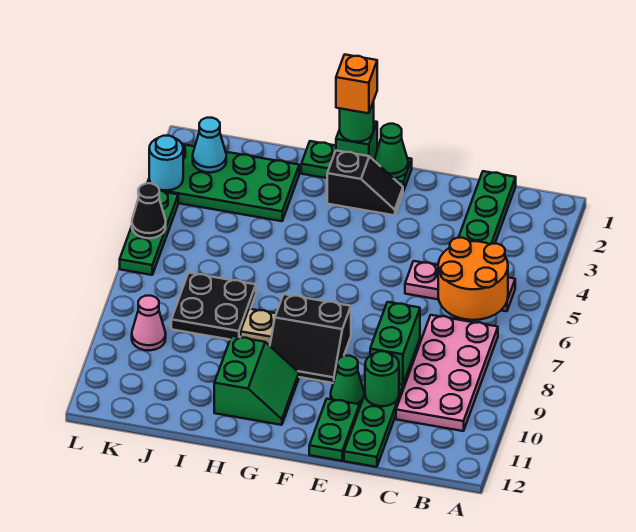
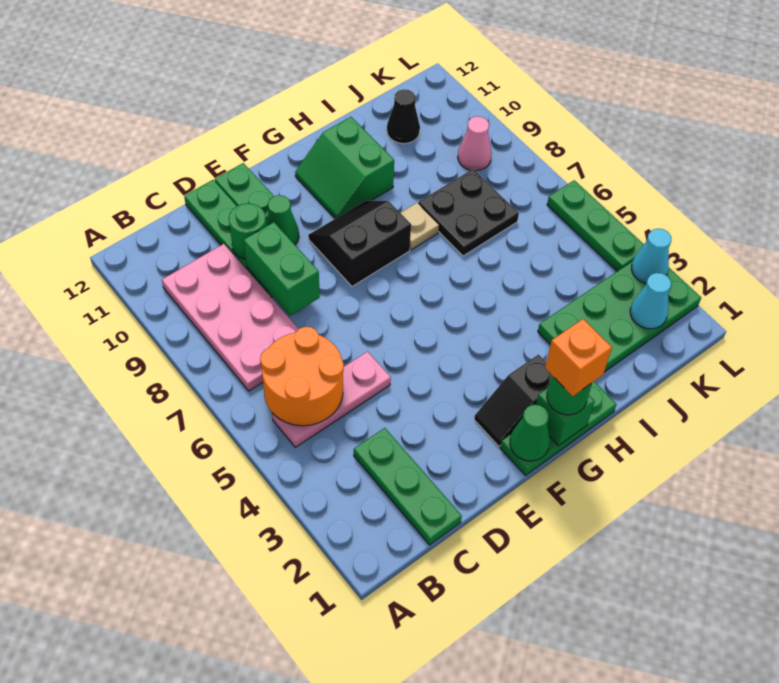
cyan 1x1 round brick [149,136,183,190] -> cyan 1x1 cone [632,229,671,283]
black 1x1 cone [132,183,166,238] -> black 1x1 cone moved to [387,89,420,144]

